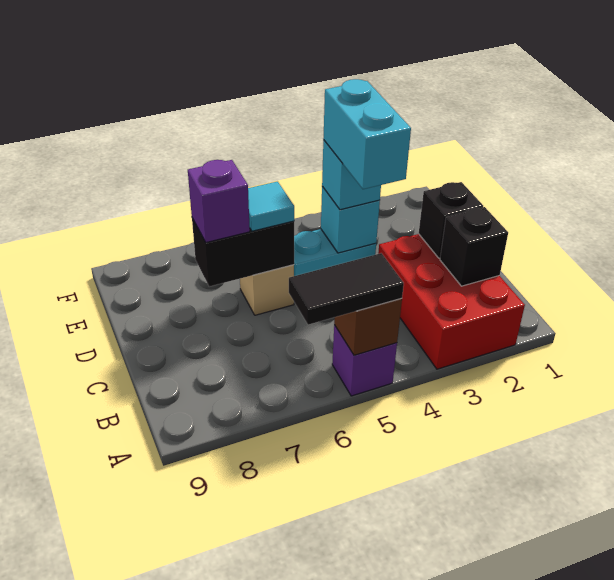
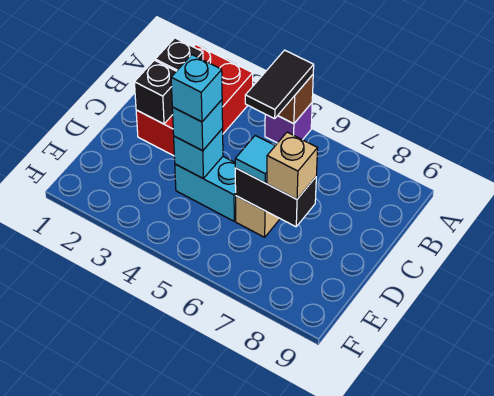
black 1x2 tile [289,253,404,325] -> black 1x2 tile turned to [245,50,314,119]
cyan 1x2 brick [323,79,411,189] -> cyan 1x1 brick [171,55,222,122]
purple 1x1 brick [188,160,250,242] -> tan 1x1 brick [267,132,318,199]

